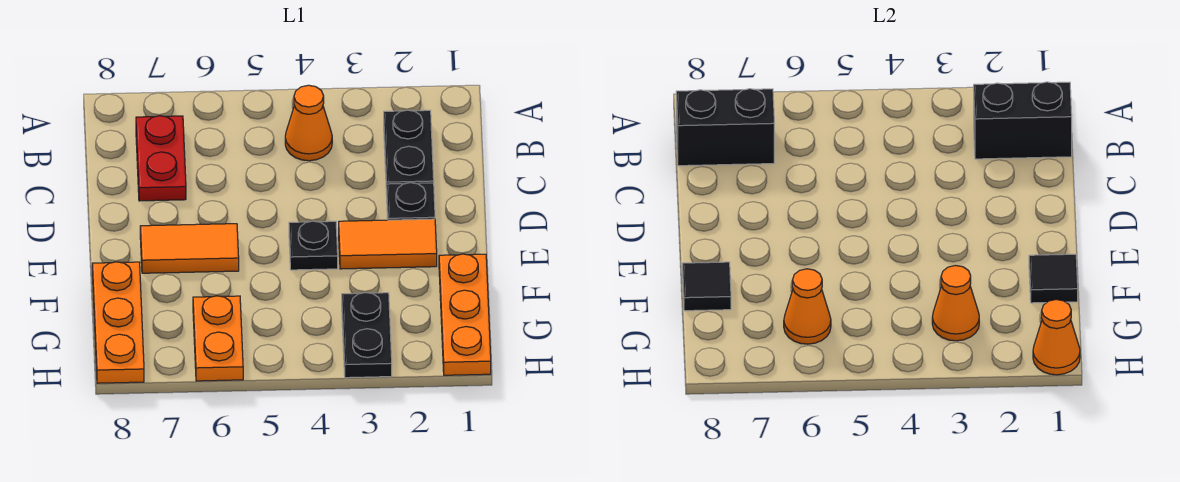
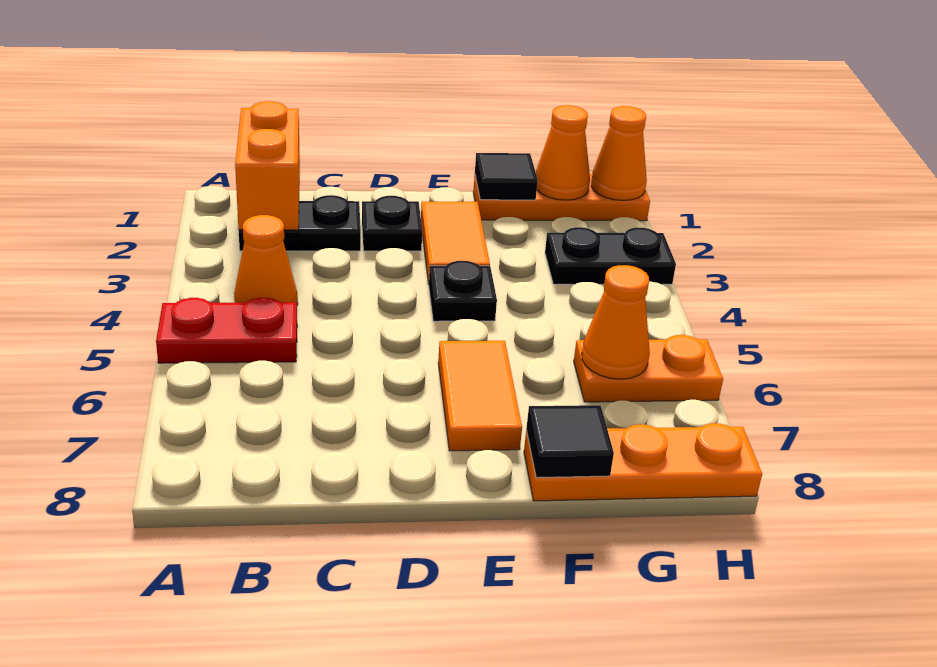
black 1x2 brick [974,82,1072,159] -> orange 1x2 brick [235,101,300,230]
red 1x2 plate [136,116,186,201] -> red 1x2 plate moved to [156,298,297,363]
black 1x2 brick [676,89,774,166] -> none
orange 1x1 cone [932,266,979,341] -> orange 1x1 cone moved to [536,105,590,200]

